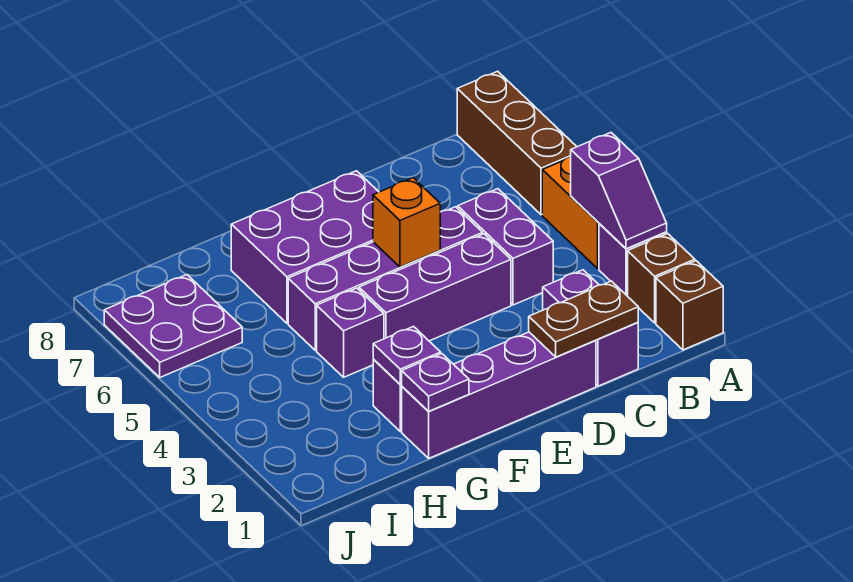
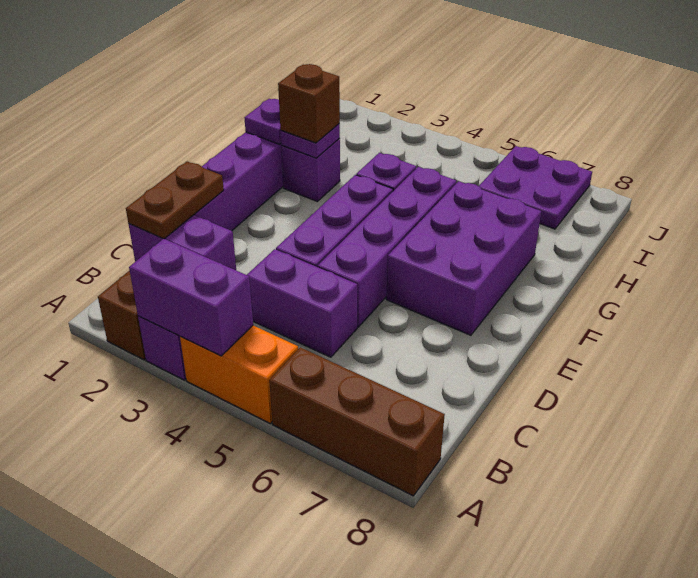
brown 1x1 brick [656,261,723,350] -> brown 1x1 brick moved to [278,64,340,143]
purple 1x2 slope [571,133,667,249] -> purple 1x2 brick [129,239,253,356]
orange 1x1 brick [373,178,440,267] -> none

